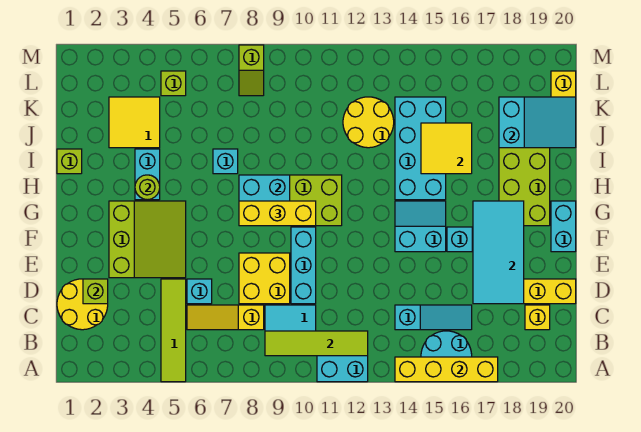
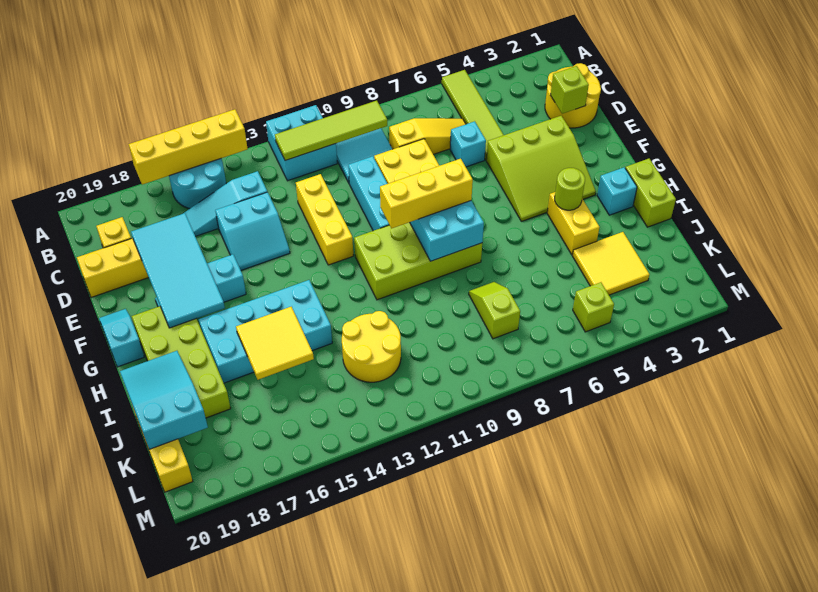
none -> yellow 1x3 brick [296,174,353,265]
lime 3x3 slope [109,201,186,278] -> lime 3x3 slope turned to [486,116,596,221]
cyan 2x2 slope [395,201,446,252] -> cyan 2x2 slope moved to [215,192,290,270]
cyan 1x2 brick [551,201,576,252] -> cyan 1x2 slope [99,309,144,367]
cyan 1x2 brick [135,149,160,200] -> yellow 1x2 brick [547,192,600,255]
cyan 2x4 brick [395,97,446,200] -> cyan 2x4 brick turned to [199,280,332,383]
lime 1x1 brick [57,149,82,174] -> lime 1x2 brick [625,159,676,227]
cyan 1x1 brick [213,149,238,174] -> cyan 1x1 brick moved to [597,167,637,215]
cyan 2x3 slope [499,97,576,148] -> cyan 2x3 slope turned to [120,351,208,449]
lime 1x2 slope [239,45,264,96] -> lime 1x2 slope moved to [469,282,520,339]

